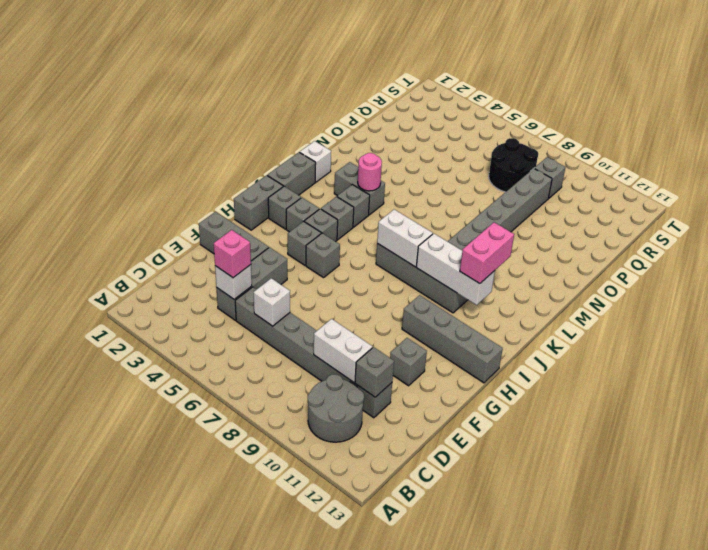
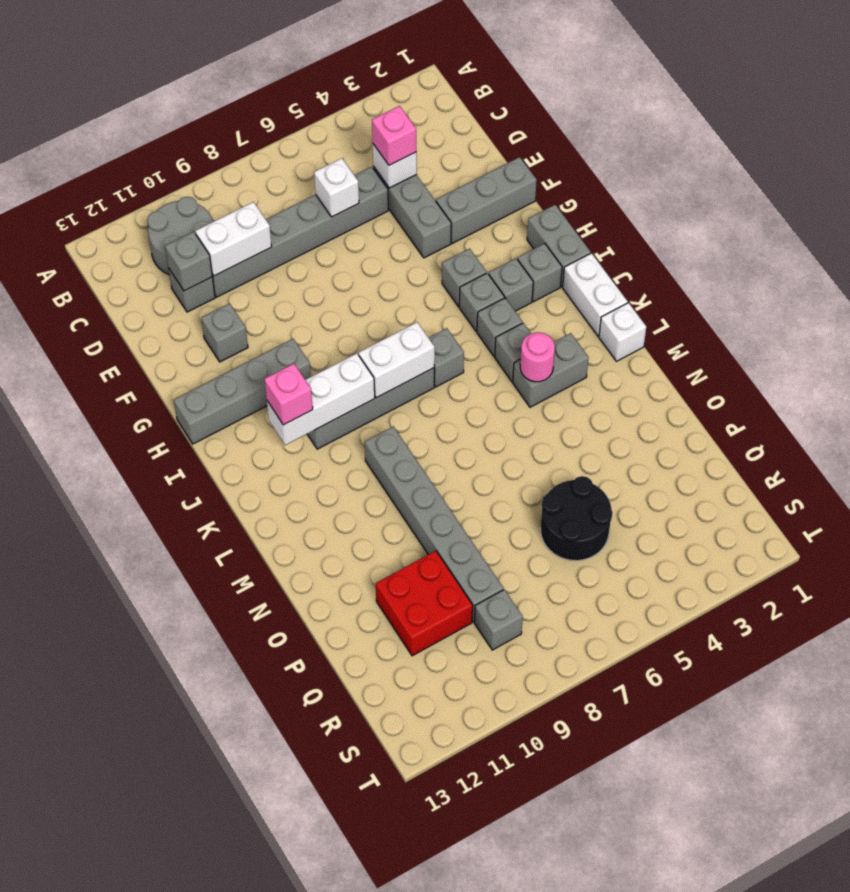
grey 1x1 brick [306,233,340,278] -> grey 1x1 brick moved to [429,328,464,387]
grey 1x2 brick [267,152,316,195] -> white 1x2 brick [563,253,628,336]
pink 1x2 brick [460,223,514,284] -> pink 1x1 brick [264,364,313,425]
none -> red 2x2 brick [376,551,473,656]
black 2x2 round brick [489,138,538,192] -> black 2x2 round brick moved to [541,476,613,561]

